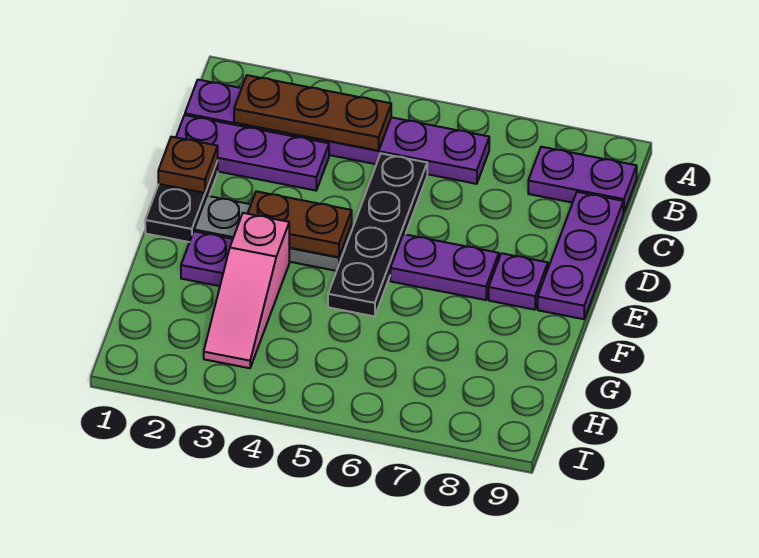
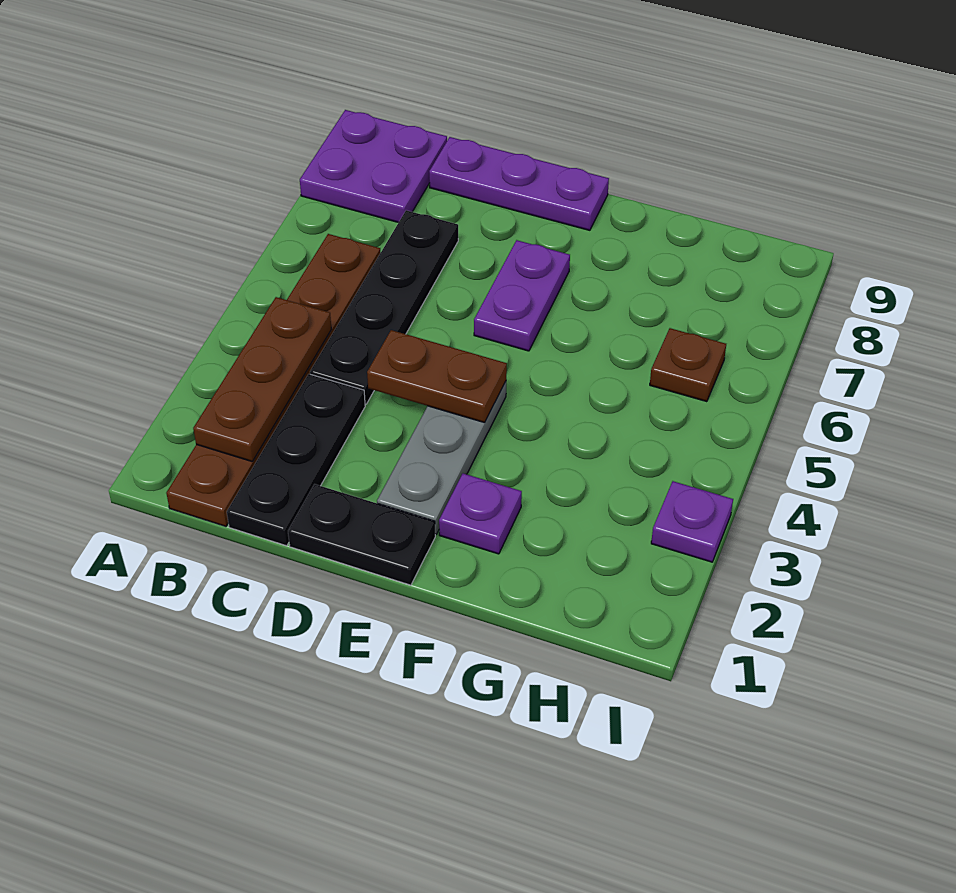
purple 1x6 plate [185,80,489,184] -> brown 1x6 plate [166,234,381,526]
purple 1x2 plate [528,147,637,213] -> purple 2x2 plate [300,110,447,223]
purple 1x3 plate [176,115,329,191] -> black 1x3 plate [227,374,365,546]
black 1x4 plate [328,154,427,316] -> black 1x4 plate turned to [310,210,458,404]
brown 1x1 plate [158,137,218,193] -> brown 1x1 plate moved to [650,328,726,402]
brown 1x2 plate [248,191,352,257] -> brown 1x2 plate turned to [367,330,507,423]
purple 1x1 plate [489,253,548,310] -> purple 1x1 plate moved to [651,481,733,562]
pink 1x3 slope [204,213,289,368] -> none

